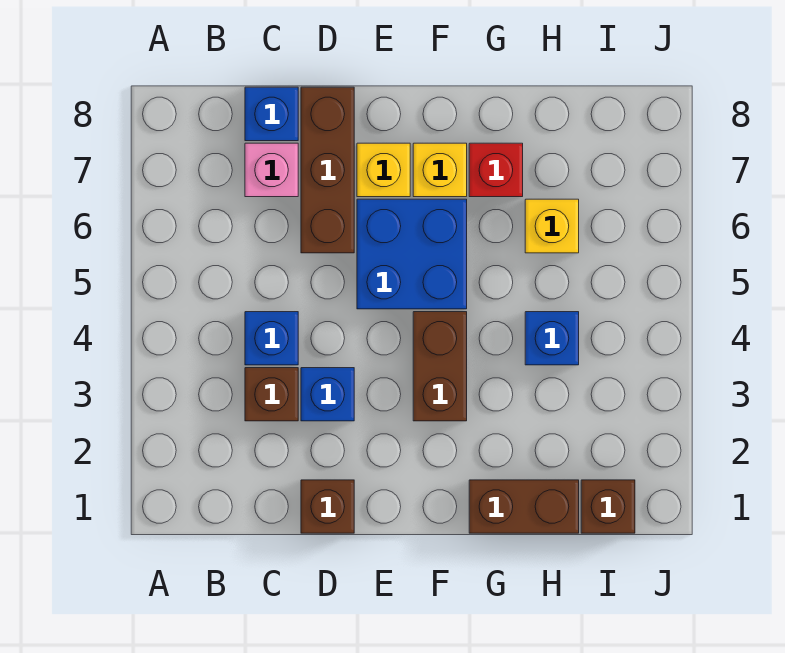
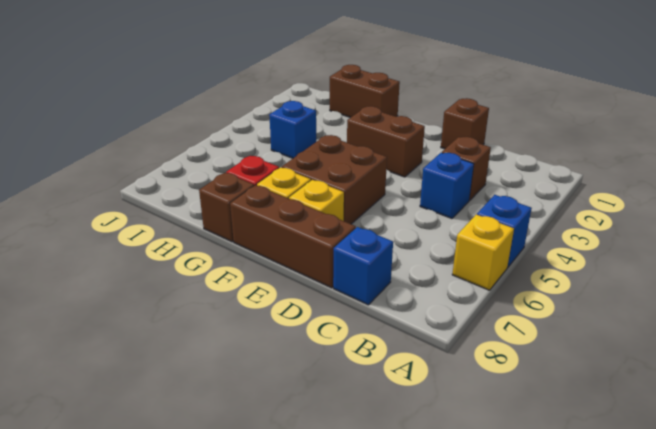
pink 1x1 brick [245,143,298,197] -> none
blue 1x1 brick [301,368,354,421] -> blue 1x1 brick moved to [477,195,532,267]
brown 1x3 brick [301,87,354,253] -> brown 1x3 brick turned to [230,185,356,288]
blue 2x2 brick [357,199,467,309] -> brown 2x2 brick [282,135,387,224]
brown 1x2 brick [413,312,467,421] -> brown 1x2 brick turned to [347,106,425,177]
yellow 1x1 brick [525,199,579,253] -> yellow 1x1 brick moved to [452,214,514,290]
brown 1x1 brick [581,480,635,533] -> brown 1x1 brick moved to [199,173,254,242]

